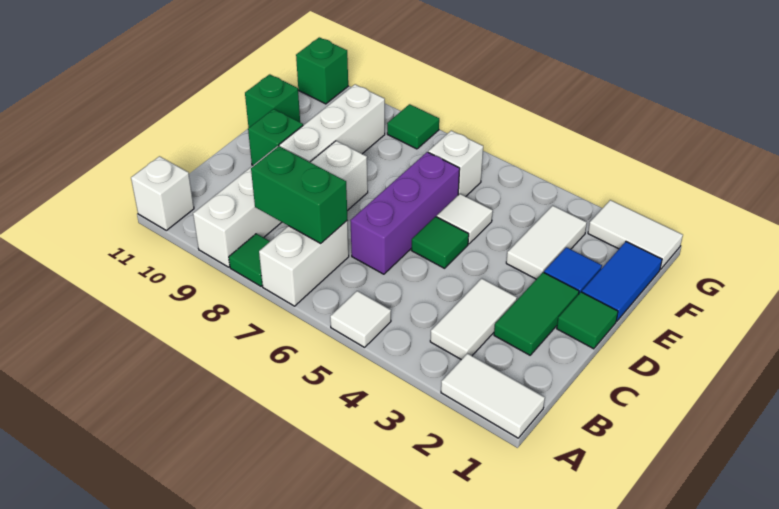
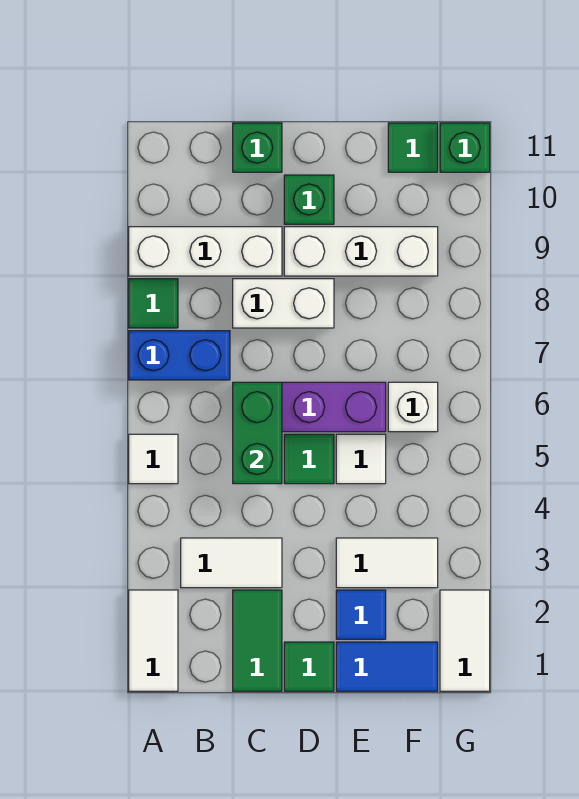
white 1x2 brick [259,221,349,306] -> blue 1x2 brick [129,331,230,380]
white 1x1 brick [131,156,194,230] -> none
green 1x2 brick [251,146,347,243] -> green 1x2 brick moved to [233,382,282,484]
green 1x2 tile [494,272,579,355] -> green 1x2 tile turned to [233,590,282,691]
green 1x1 brick [245,74,300,128] -> green 1x1 brick moved to [233,123,282,172]
green 1x1 tile [387,104,439,149] -> green 1x1 tile moved to [388,123,438,172]

